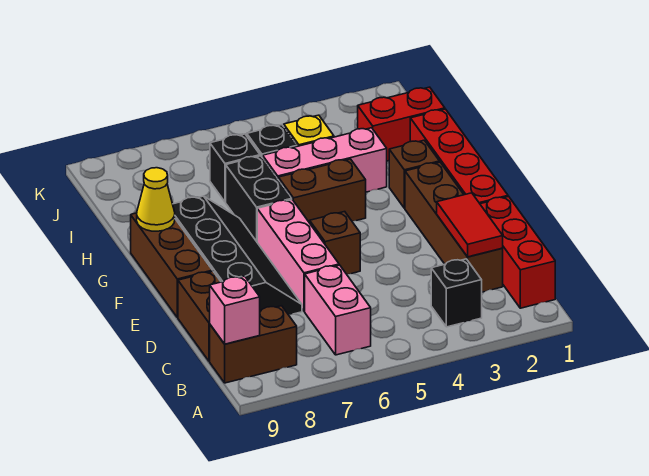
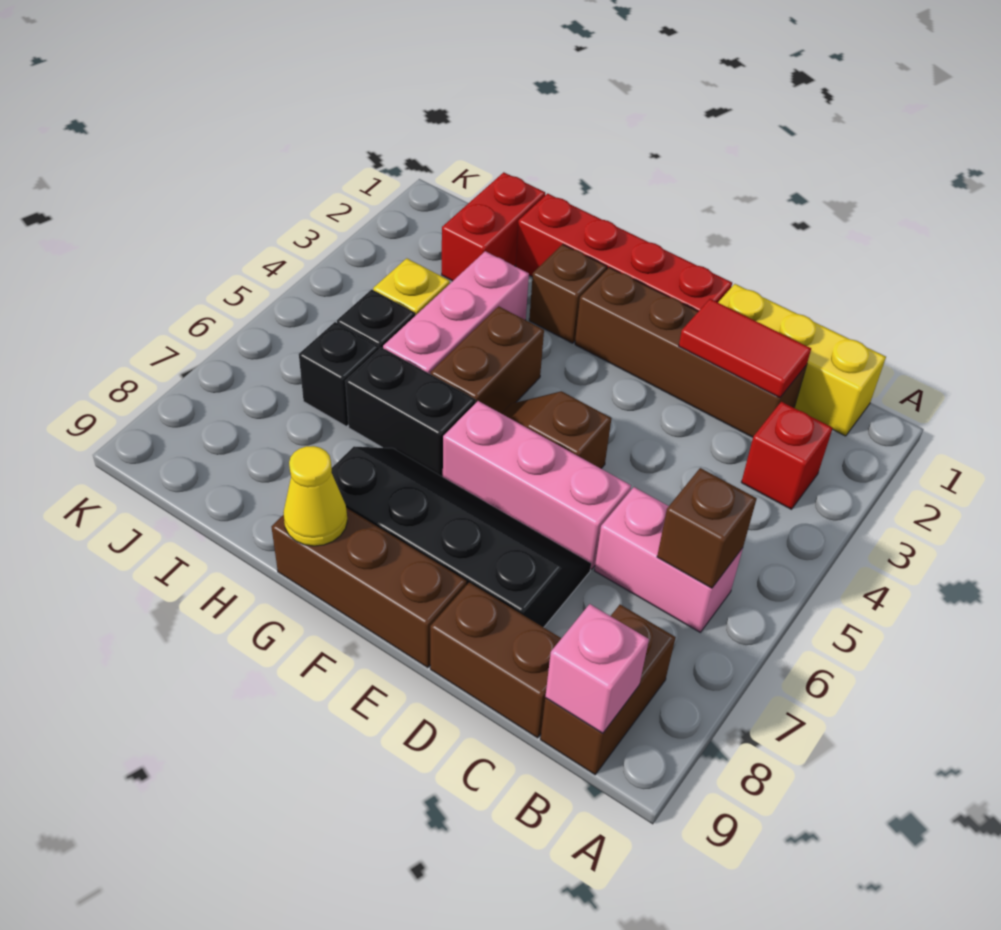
red 1x3 brick [480,197,555,308] -> yellow 1x3 brick [718,284,886,436]
black 1x1 brick [431,259,482,327] -> red 1x1 brick [741,402,833,509]
none -> brown 1x1 brick [657,468,757,588]

